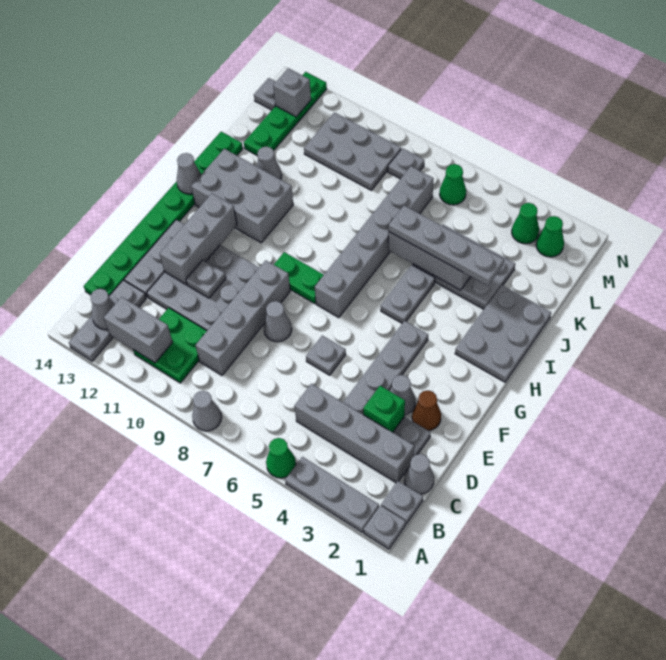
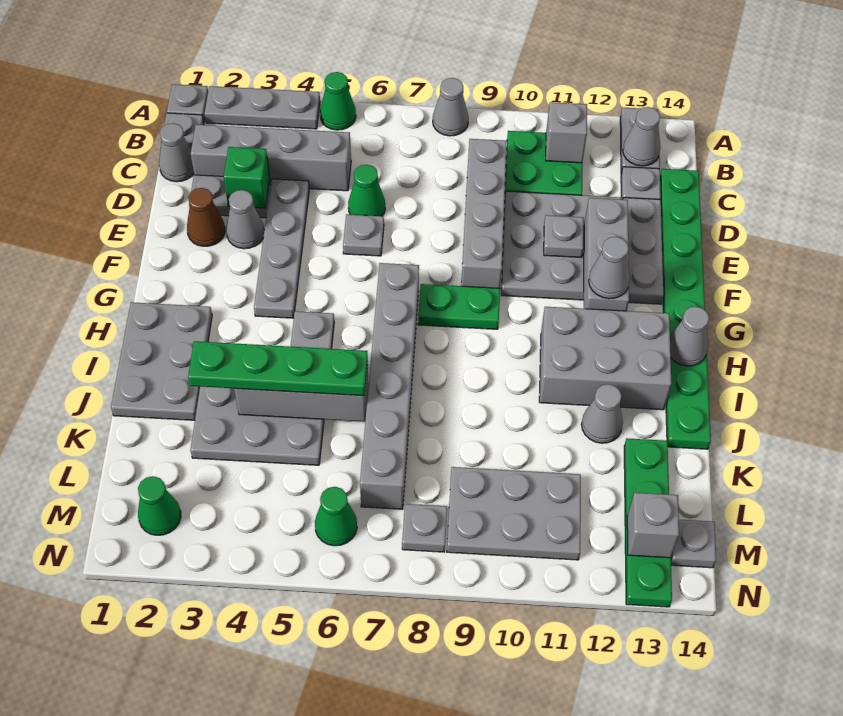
grey 1x2 brick [104,297,172,363] -> grey 1x1 brick [546,102,587,163]
grey 1x1 cone [264,301,292,342] -> grey 1x1 cone moved to [589,237,630,299]
grey 1x4 plate [388,206,504,286] -> green 1x4 plate [188,341,368,396]
green 1x1 cone [512,203,539,244] -> green 1x1 cone moved to [348,165,385,216]

